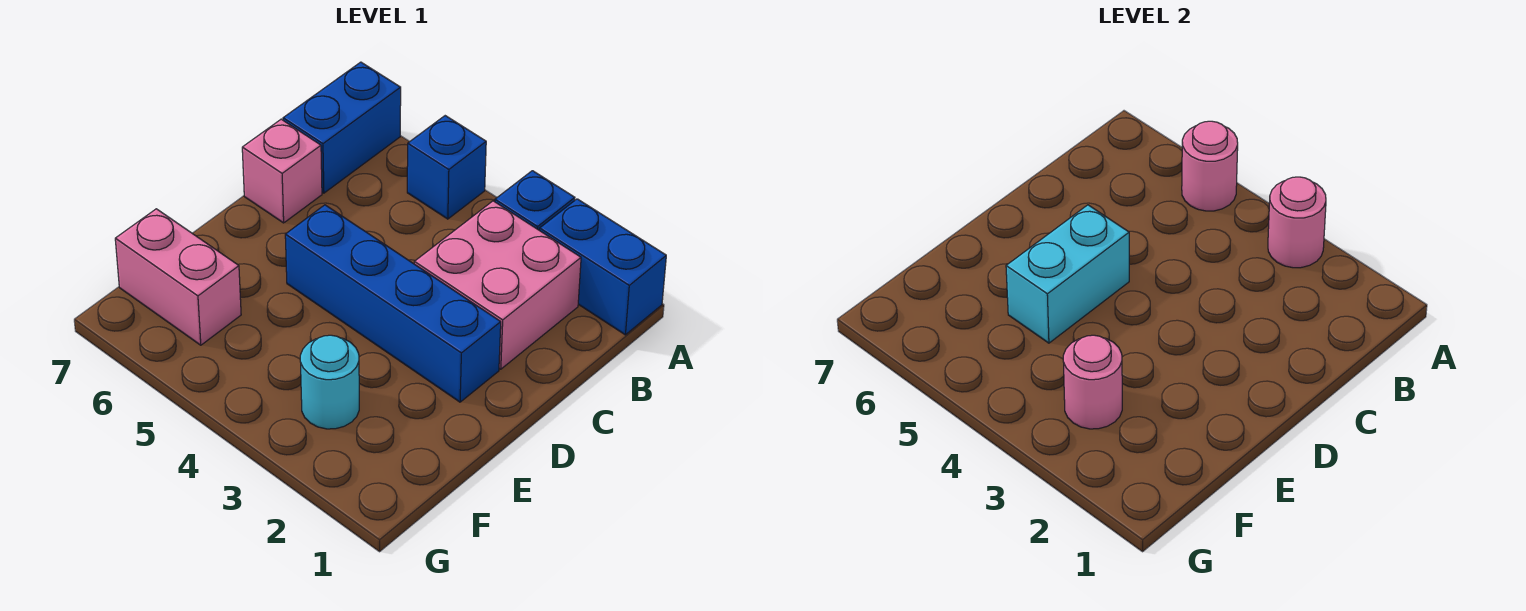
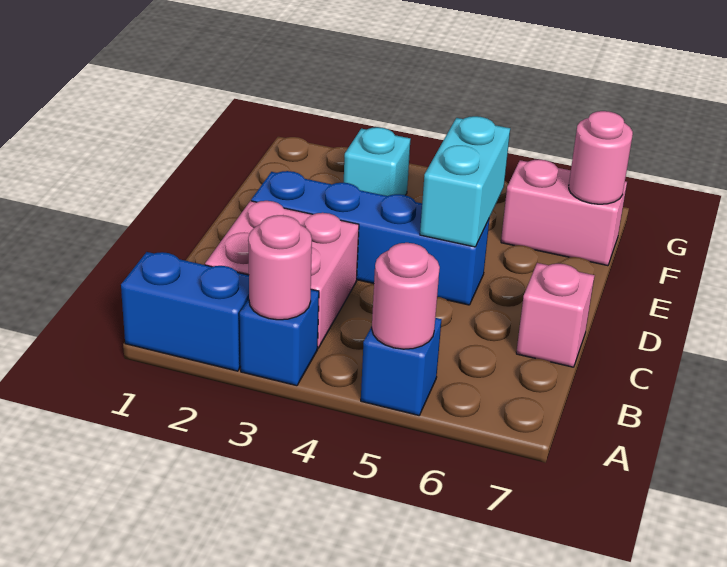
blue 1x2 brick [283,62,401,193] -> none
cyan 1x1 round brick [300,335,359,429] -> cyan 1x1 brick [344,127,411,196]
pink 1x1 round brick [1063,335,1122,429] -> pink 1x1 round brick moved to [569,111,633,204]

